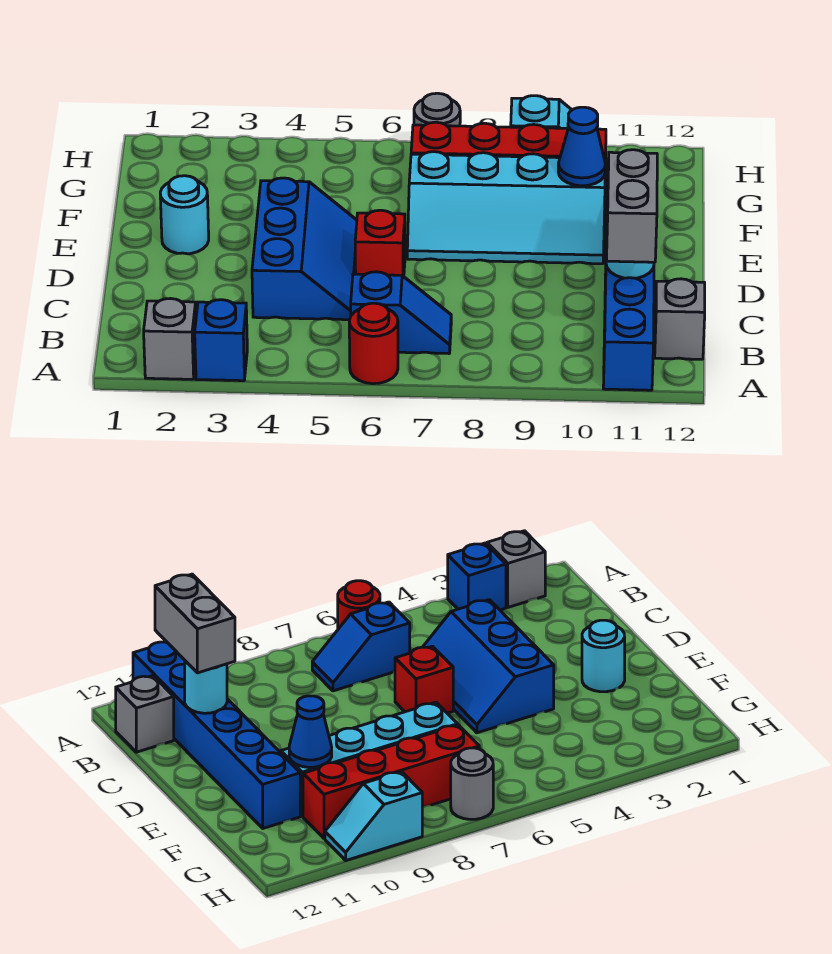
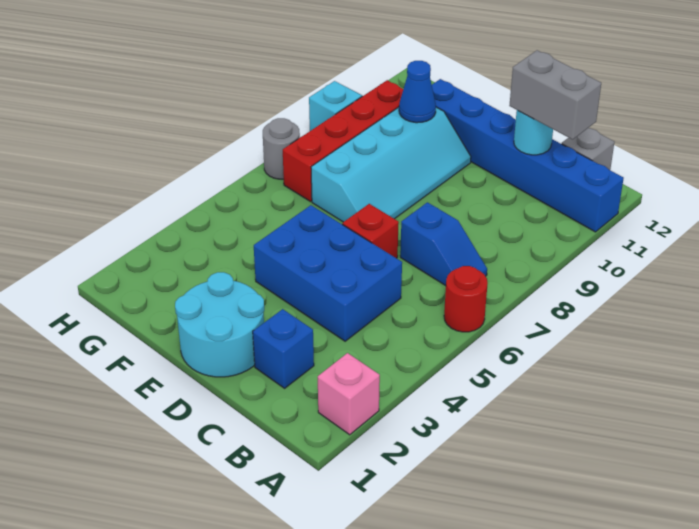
grey 1x1 brick [144,299,196,379] -> pink 1x1 brick [318,353,380,435]
blue 1x1 brick [195,300,247,381] -> blue 1x1 brick moved to [253,309,314,388]
blue 1x2 slope [351,272,451,354] -> blue 1x2 slope turned to [400,202,487,286]
blue 2x3 slope [252,178,357,320] -> blue 2x3 brick [254,205,402,341]
cyan 1x1 round brick [160,176,209,254] -> cyan 2x2 round brick [175,272,264,377]

